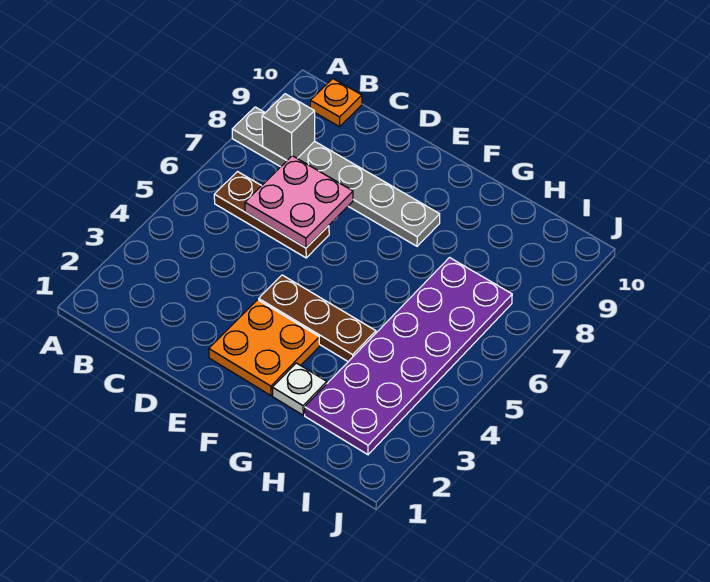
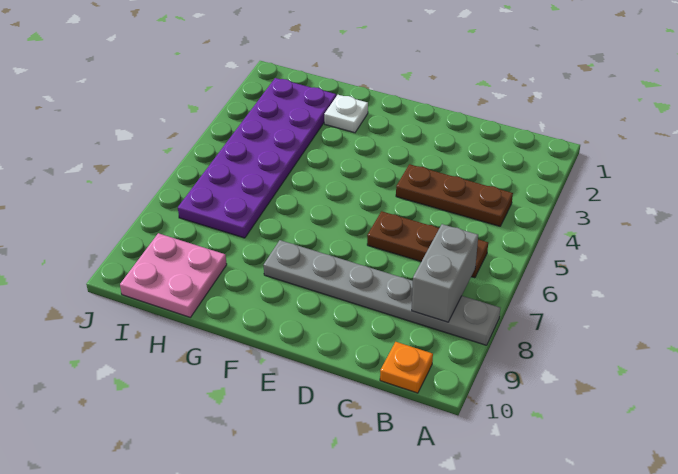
grey 1x1 brick [262,94,315,160] -> grey 1x2 brick [412,224,478,322]
pink 2x2 plate [245,156,353,248] -> pink 2x2 plate moved to [120,233,227,317]
orange 2x2 plate [209,300,319,396] -> none
brown 1x3 plate [259,275,376,362] -> brown 1x3 plate moved to [396,164,513,226]

